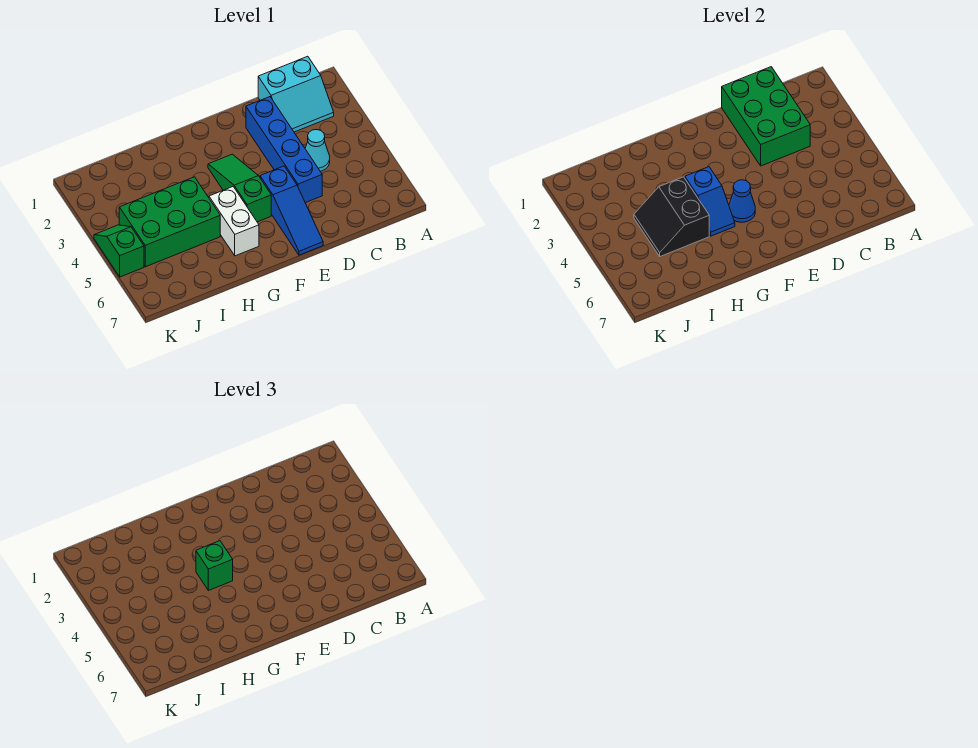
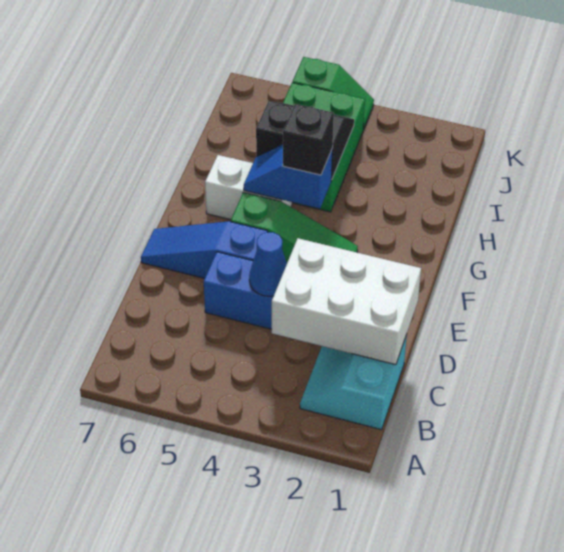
green 2x3 brick [722,67,810,166] -> white 2x3 brick [272,238,421,365]
cyan 1x1 cone [305,130,330,171] -> none
blue 1x1 cone [729,180,755,222] -> blue 1x1 cone moved to [249,232,287,296]
green 1x1 brick [196,541,233,590] -> black 1x1 brick [283,104,334,175]

